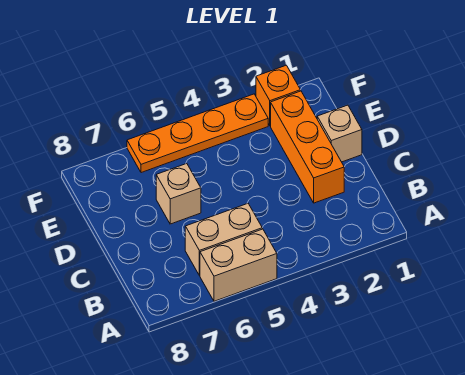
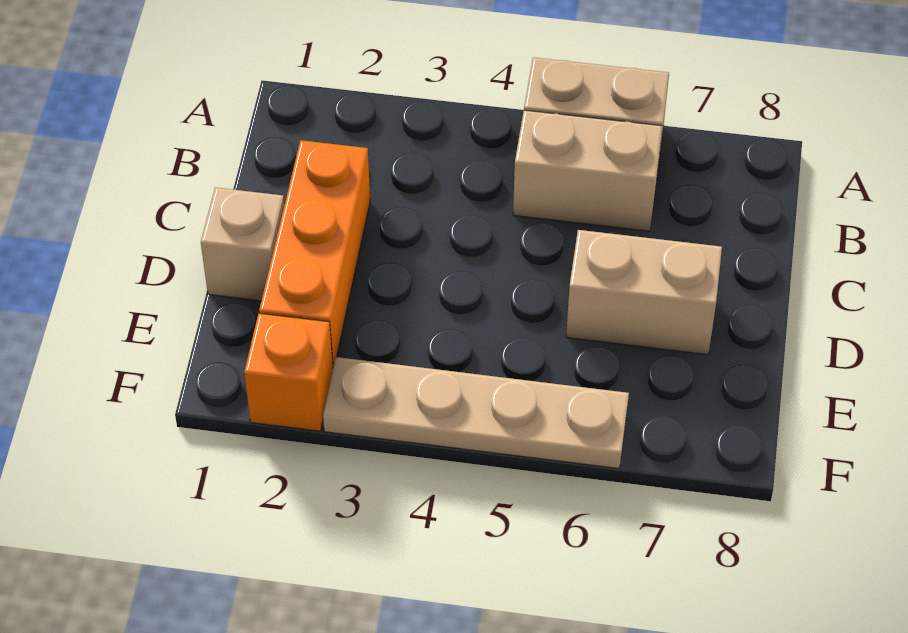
tan 1x1 brick [156,164,201,224] -> tan 1x2 brick [566,230,722,355]
orange 1x4 plate [127,94,268,173] -> tan 1x4 plate [323,357,629,468]

